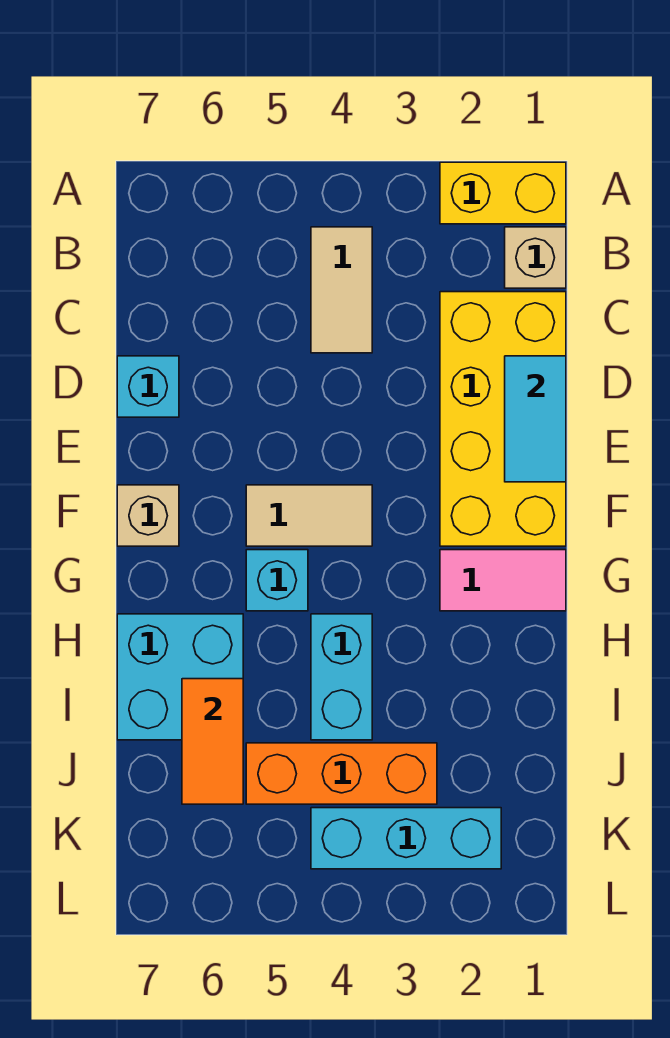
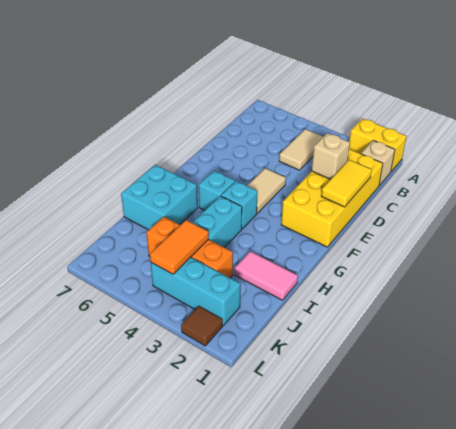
cyan 1x2 tile [505,356,566,482] -> yellow 1x2 tile [321,160,372,207]
cyan 1x1 brick [117,356,179,417] -> cyan 1x1 brick moved to [221,181,258,229]
tan 1x2 tile [246,485,372,546] -> tan 1x2 tile turned to [247,168,286,213]
tan 1x1 brick [117,485,179,546] -> tan 1x1 brick moved to [312,133,350,179]
pink 1x2 tile [440,550,566,611] -> pink 1x2 tile moved to [235,251,298,300]
orange 1x2 tile [182,679,243,804] -> orange 1x2 tile moved to [150,220,209,274]
none -> brown 1x1 tile [181,306,223,346]

